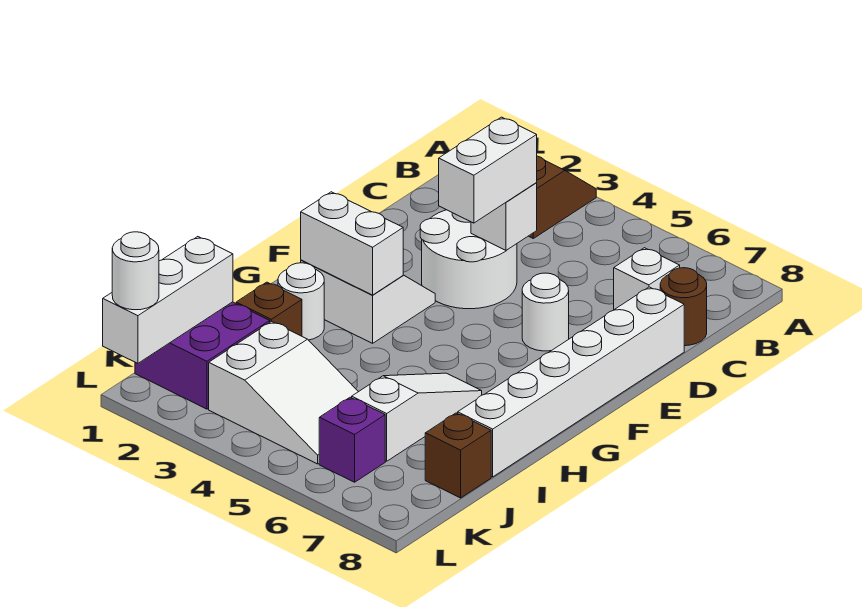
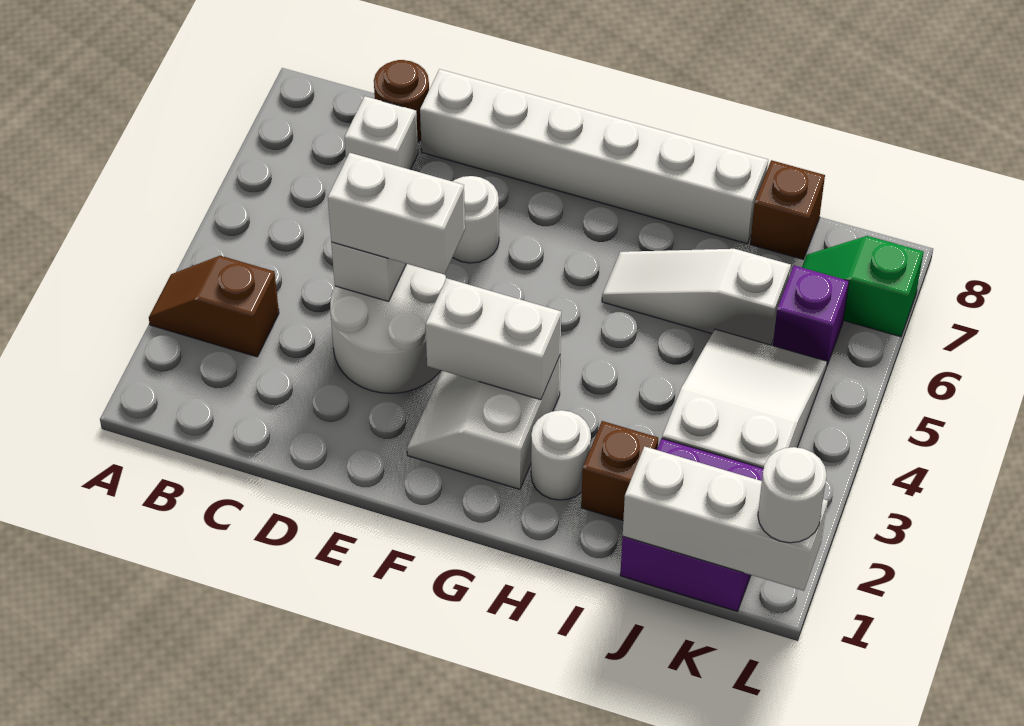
white 1x2 brick [301,192,403,295] -> white 1x2 brick turned to [426,278,561,400]
none -> green 1x2 slope [802,236,924,337]

